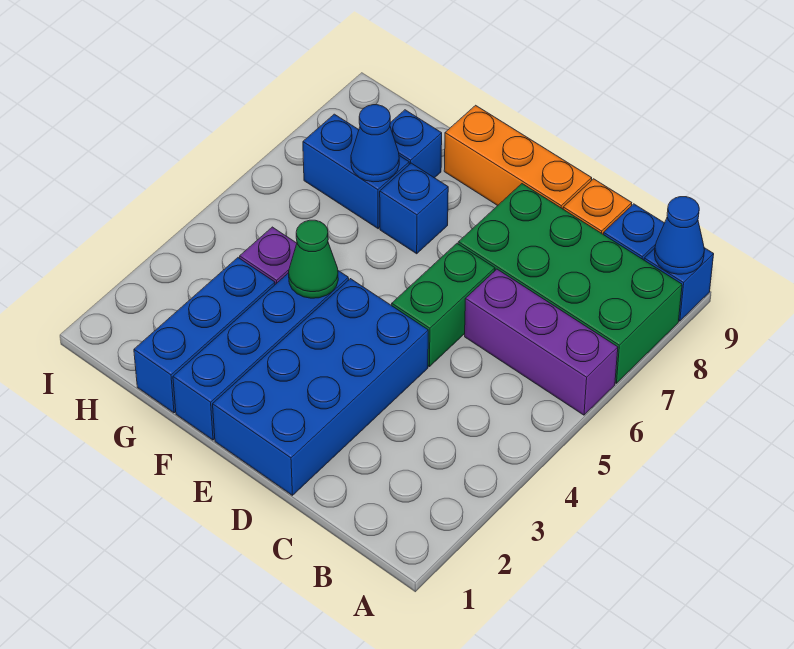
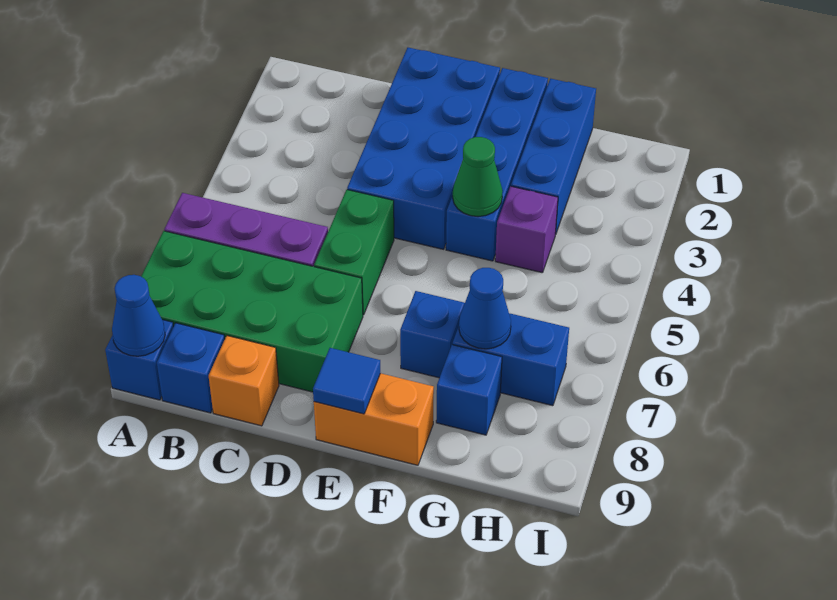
orange 1x3 brick [444,105,592,209] -> orange 1x2 brick [314,373,434,465]
none -> blue 1x1 tile [313,348,380,414]

